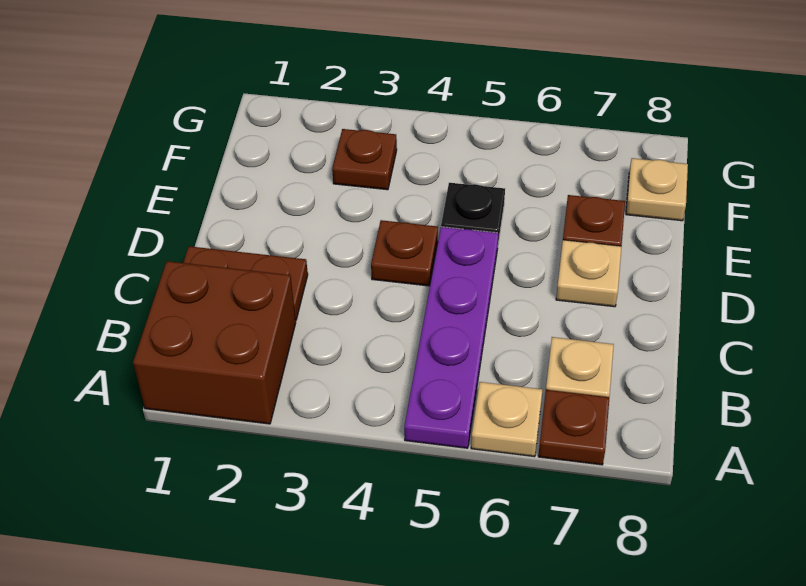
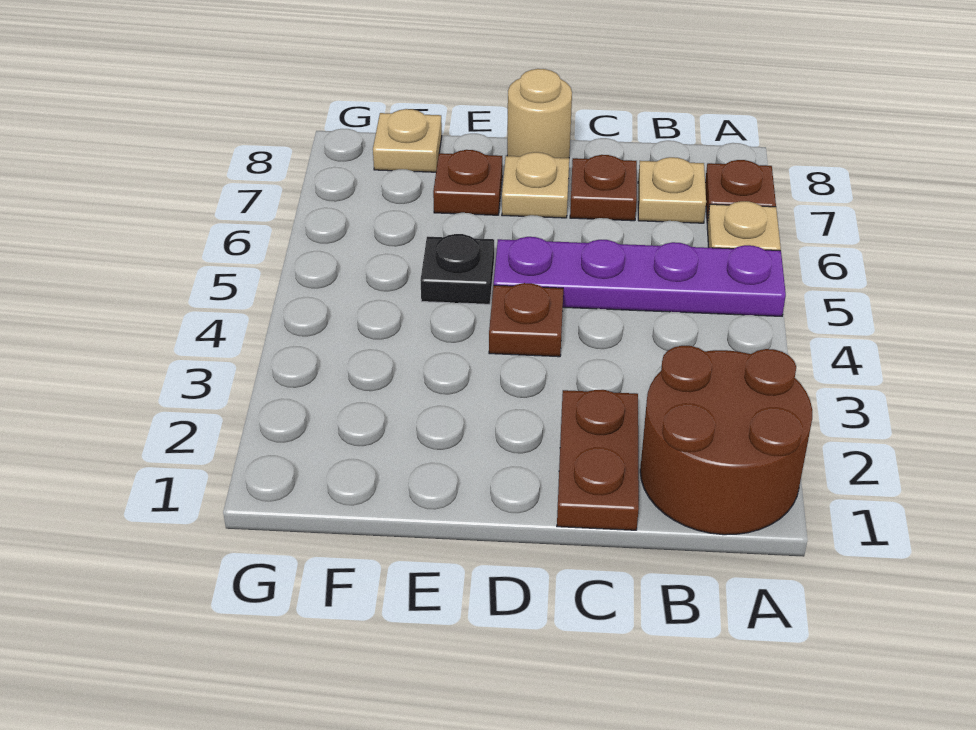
brown 2x2 brick [133,261,296,424] -> brown 2x2 round brick [640,346,812,535]
none -> tan 1x1 round brick [507,69,572,158]
brown 1x1 plate [332,129,397,190] -> brown 1x1 plate moved to [570,155,637,221]

